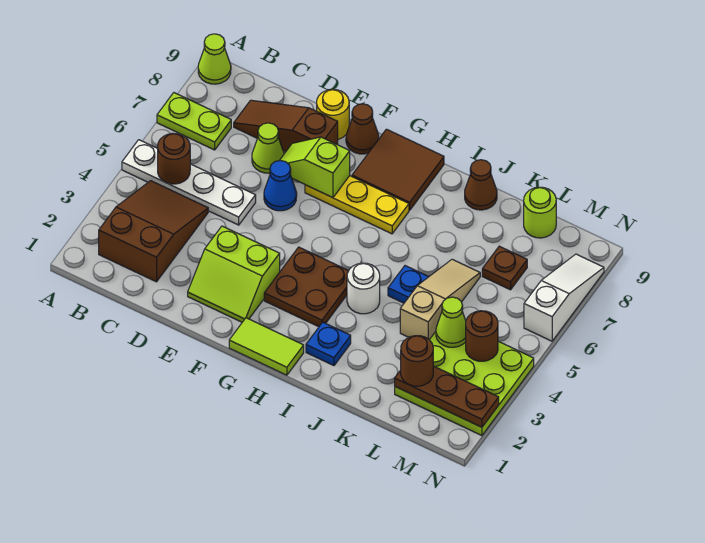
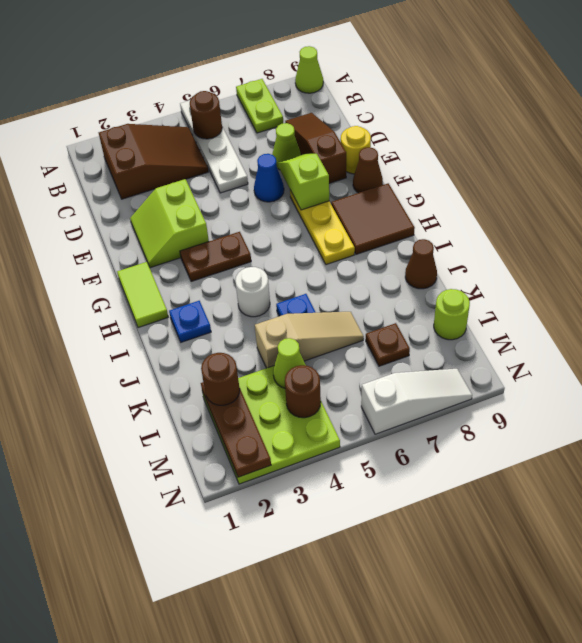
brown 2x2 plate [264,247,348,327] -> brown 1x2 plate [180,232,251,282]

